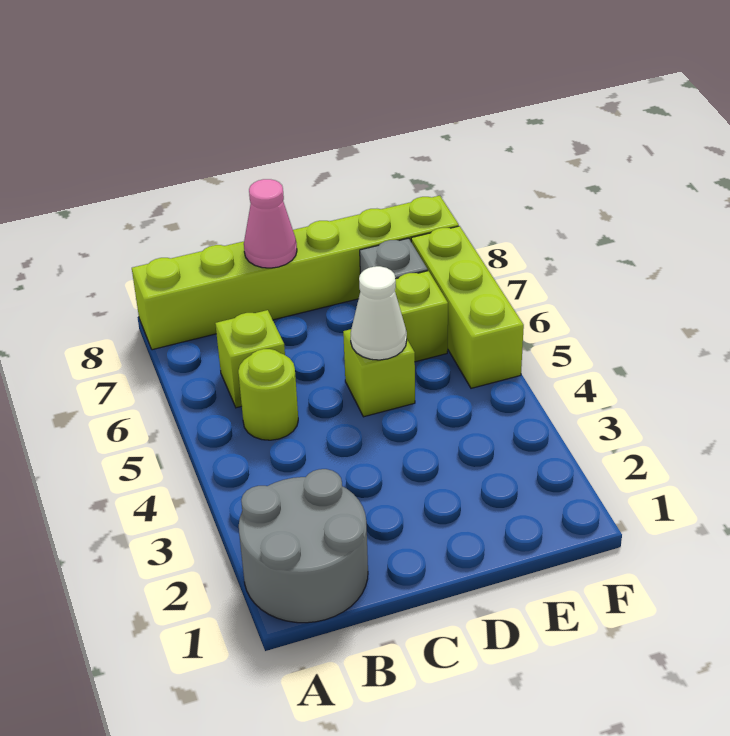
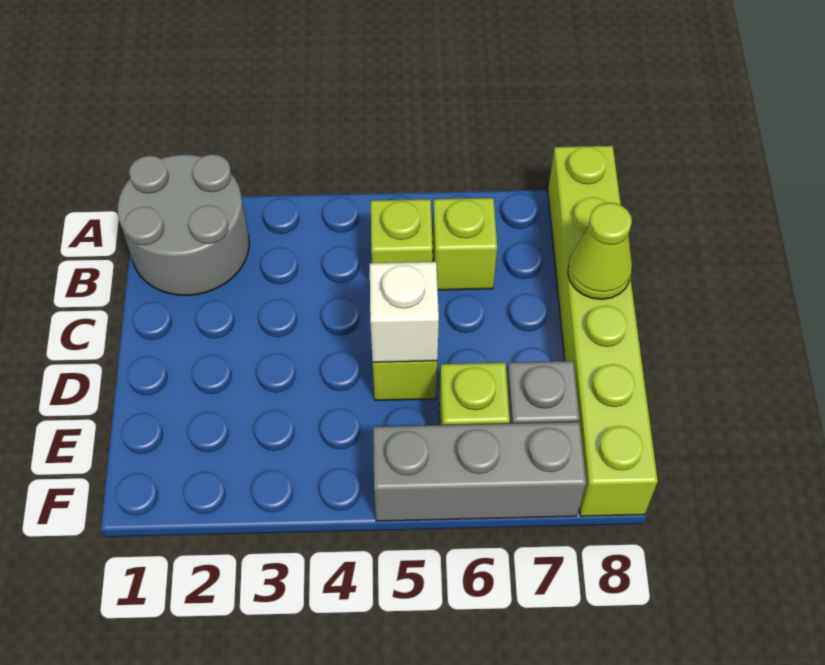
lime 1x1 round brick [238,349,298,440] -> lime 1x1 brick [371,199,433,263]
pink 1x1 cone [244,179,297,268] -> lime 1x1 cone [568,203,632,299]
white 1x1 cone [351,266,407,360] -> white 1x1 brick [370,262,439,362]
lime 1x3 brick [411,226,524,388] -> grey 1x3 brick [373,422,586,521]

